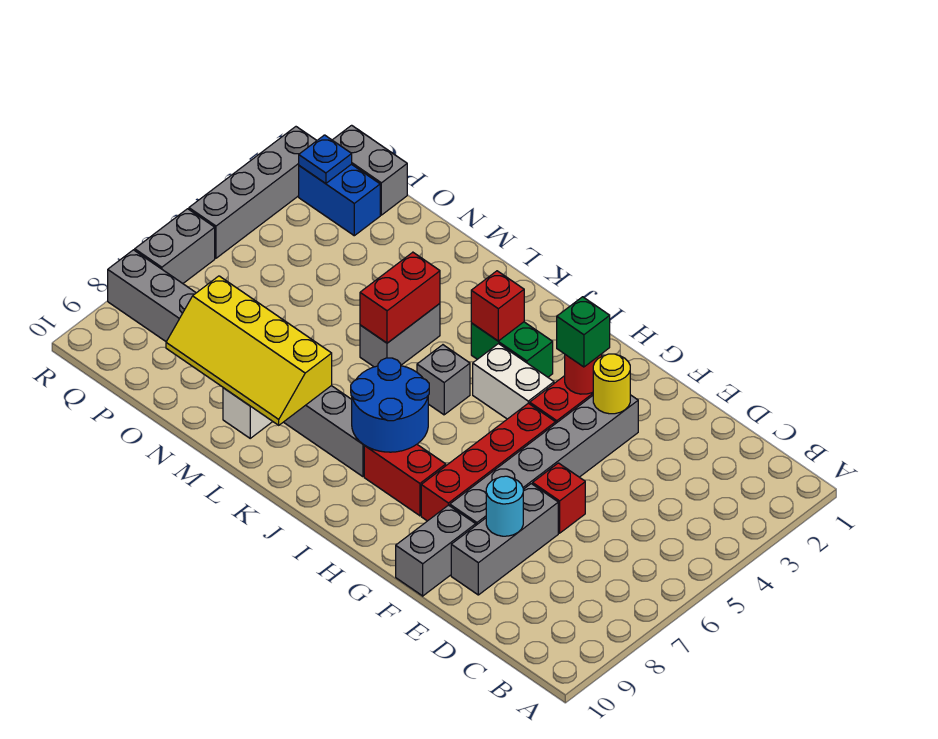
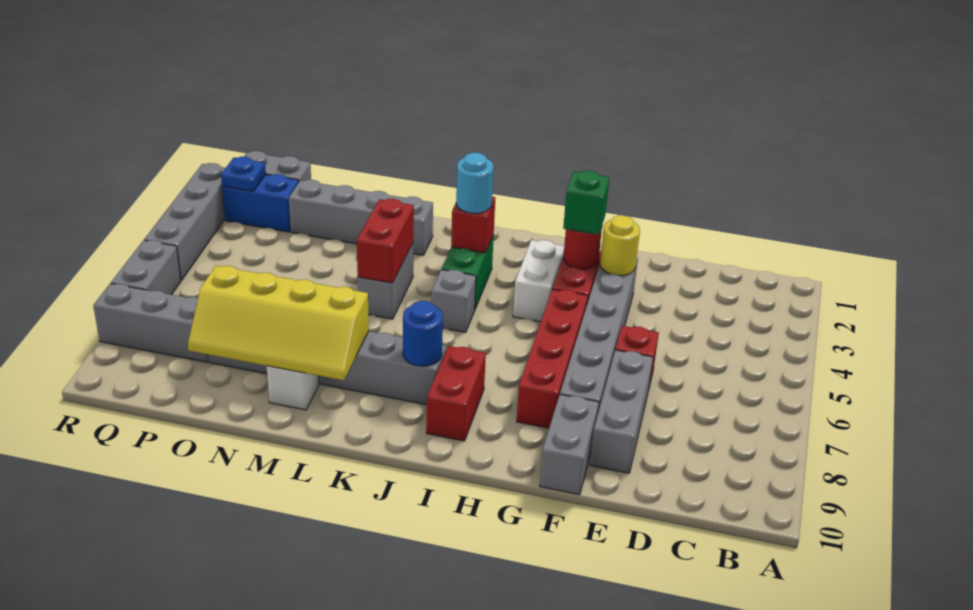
cyan 1x1 round brick [486,476,523,536] -> cyan 1x1 round brick moved to [456,153,494,213]
white 1x2 brick [473,344,554,419] -> white 1x2 brick turned to [513,240,564,322]
red 1x2 brick [364,445,446,516] -> red 1x2 brick turned to [426,346,486,441]
green 1x2 brick [471,322,553,377] -> green 1x2 brick turned to [442,235,494,309]
blue 2x2 round brick [351,358,429,452] -> blue 1x1 round brick [403,301,443,366]
none -> grey 1x4 brick [289,180,433,255]

